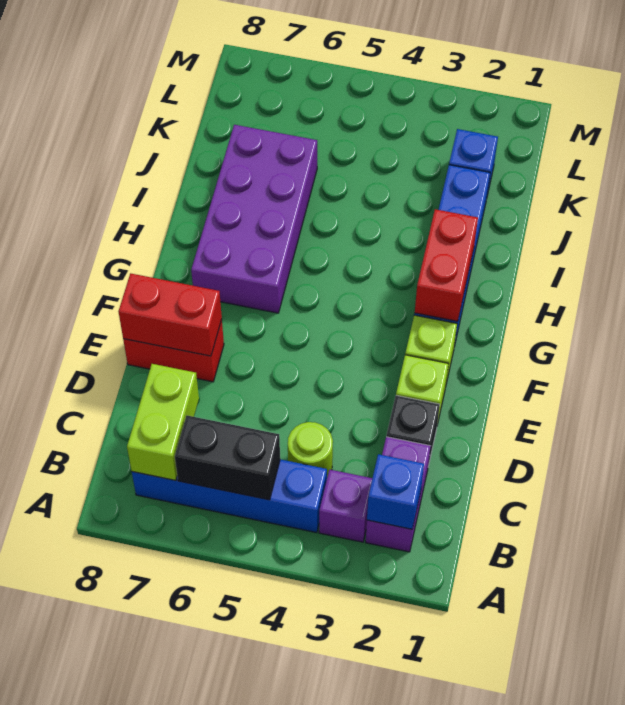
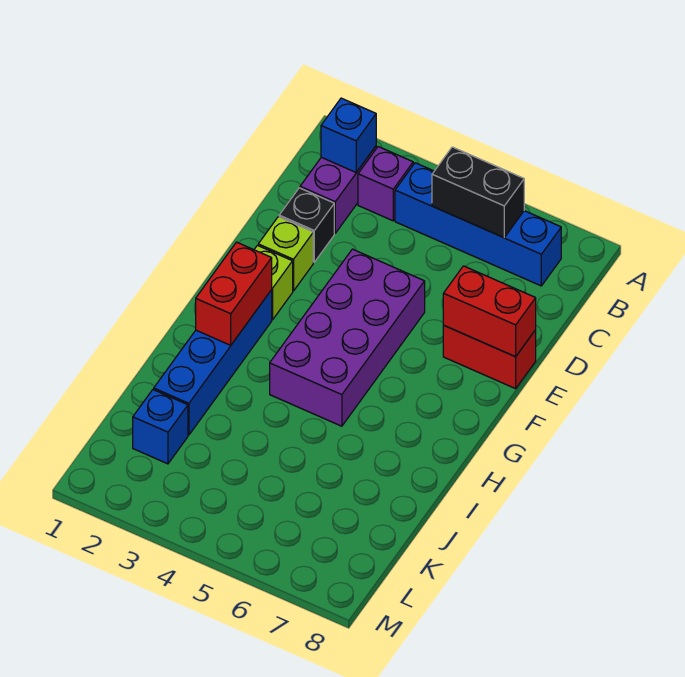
lime 1x2 brick [127,364,199,481] -> none
lime 1x1 round brick [288,422,333,477] -> none
purple 2x4 brick [191,125,317,313] -> purple 2x4 brick moved to [270,249,425,426]

